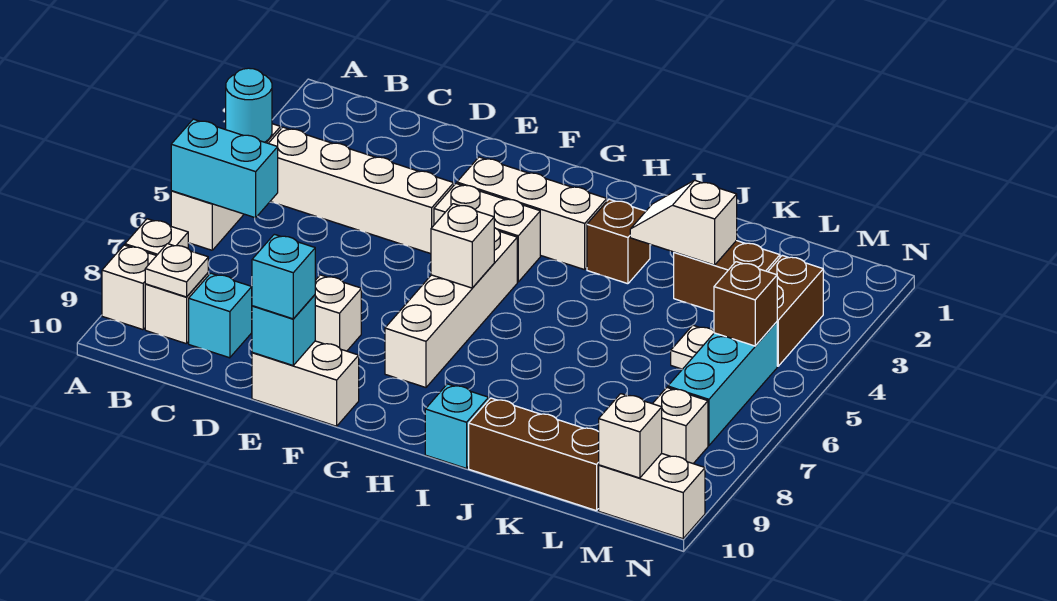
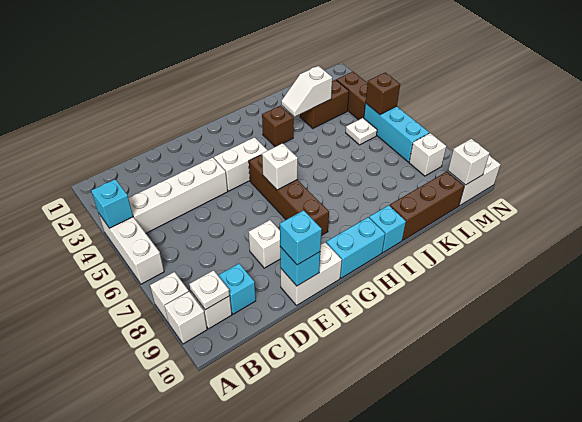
cyan 1x1 round brick [226,68,272,142] -> cyan 1x1 brick [91,179,133,228]
cyan 1x2 brick [171,119,278,218] -> cyan 1x2 brick moved to [326,217,385,278]
white 1x3 brick [457,157,607,270] -> none
white 1x4 brick [385,228,517,387] -> brown 1x4 brick [249,154,329,236]

